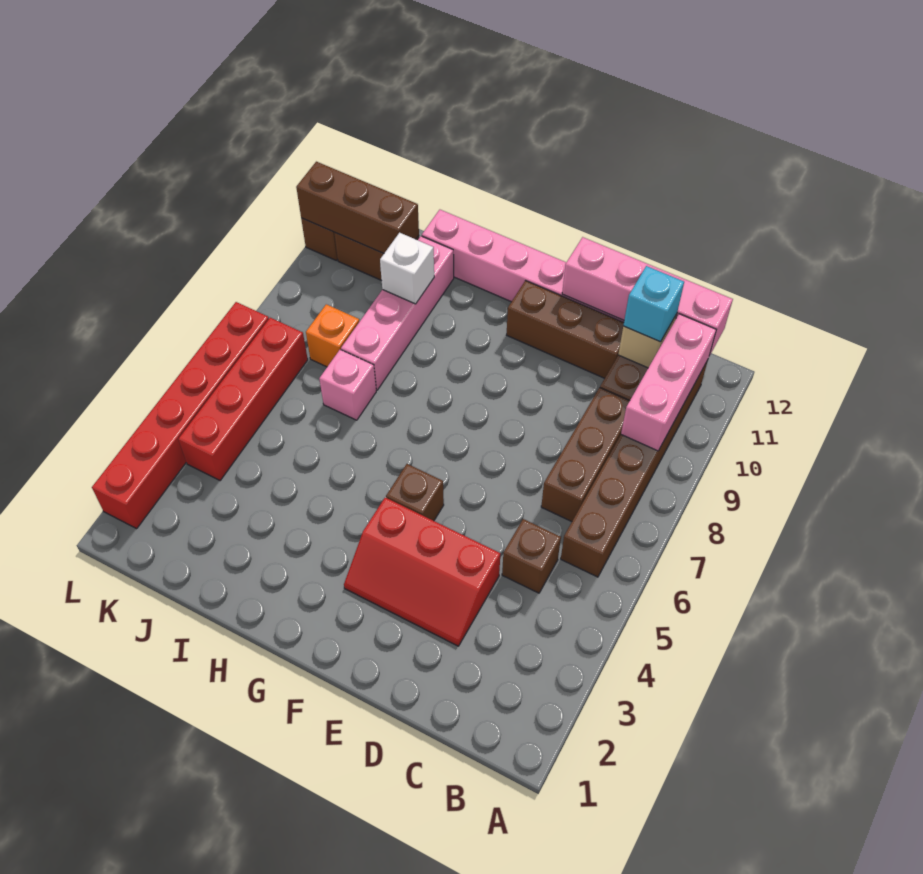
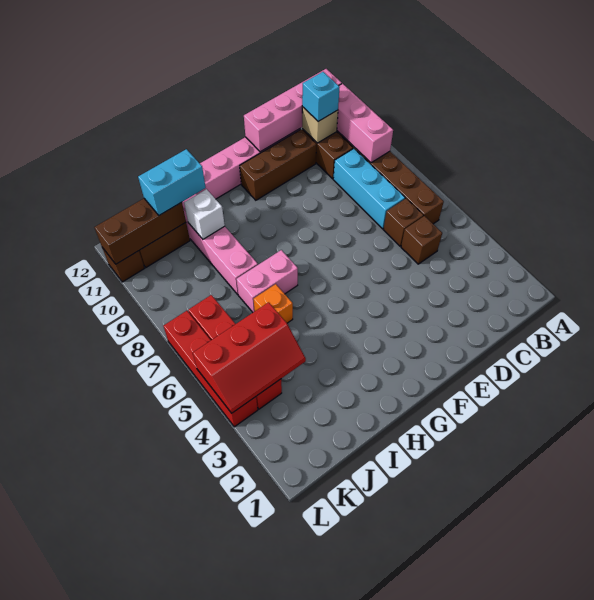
brown 1x3 brick [541,388,629,522] -> cyan 1x3 brick [333,149,405,229]
red 2x3 slope [344,498,500,646] -> red 2x3 slope moved to [193,302,306,413]
brown 1x1 brick [386,464,444,521] -> brown 1x1 brick moved to [383,199,423,246]
pink 1x1 brick [319,350,376,420] -> pink 1x2 brick [236,250,298,312]
none -> cyan 1x2 brick [138,149,206,215]
orange 1x1 brick [306,304,359,367] -> orange 1x1 brick moved to [254,284,293,323]
red 1x6 brick [92,302,269,529] -> red 1x4 brick [163,311,258,427]

